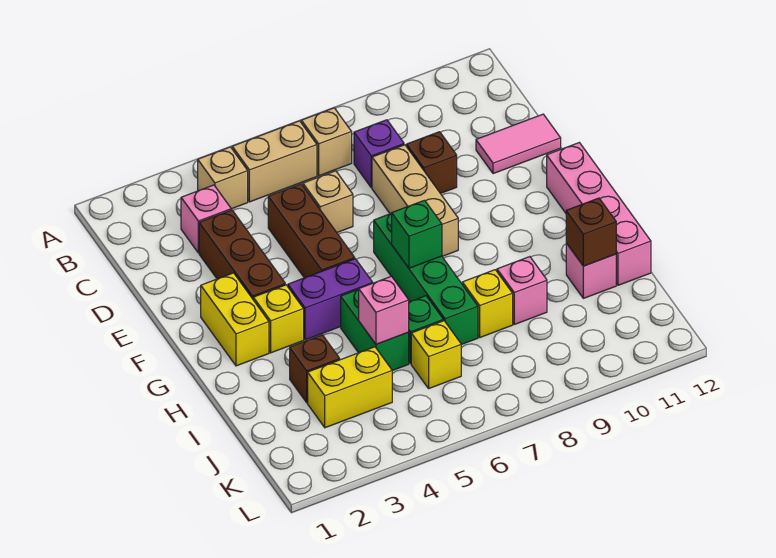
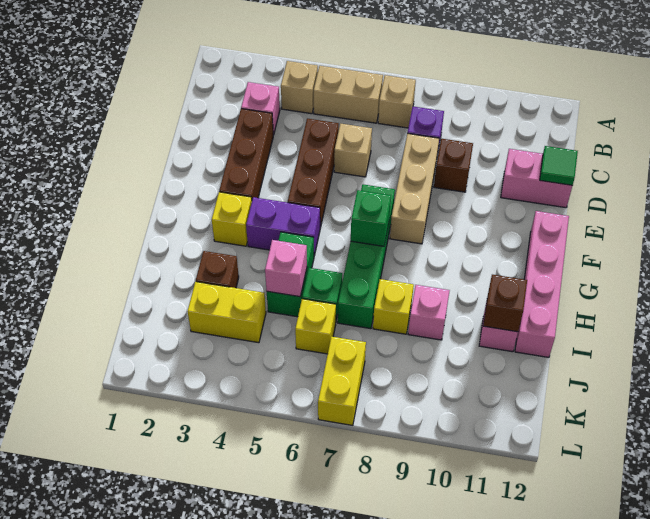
pink 1x2 tile [476,114,561,174] -> pink 1x2 brick [501,149,572,208]
none -> green 1x1 tile [540,146,578,185]
yellow 1x2 brick [201,273,269,366] -> yellow 1x2 brick moved to [318,337,366,425]

